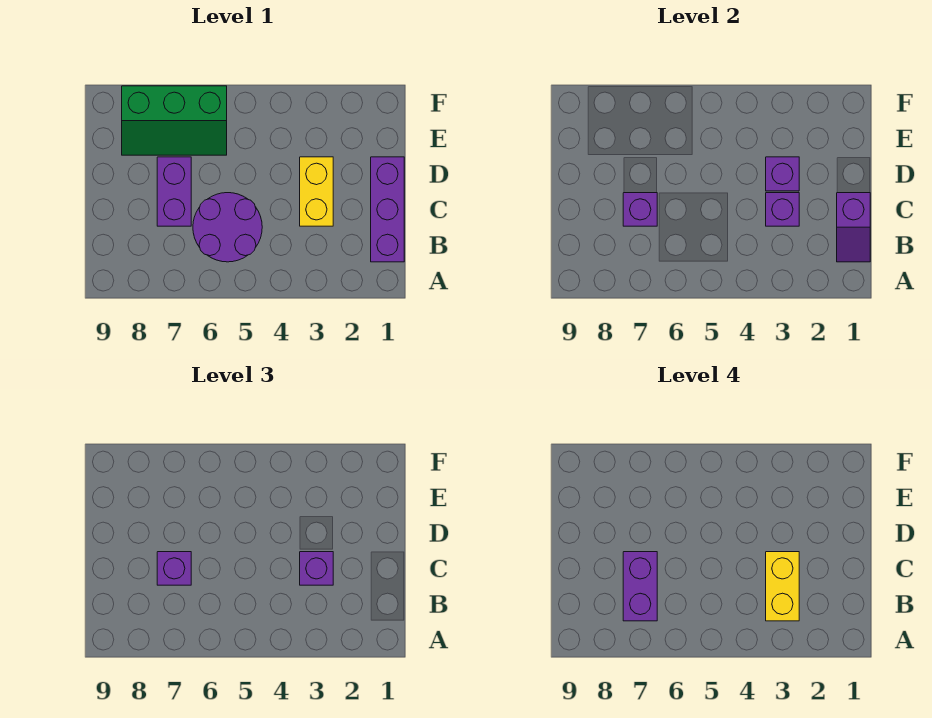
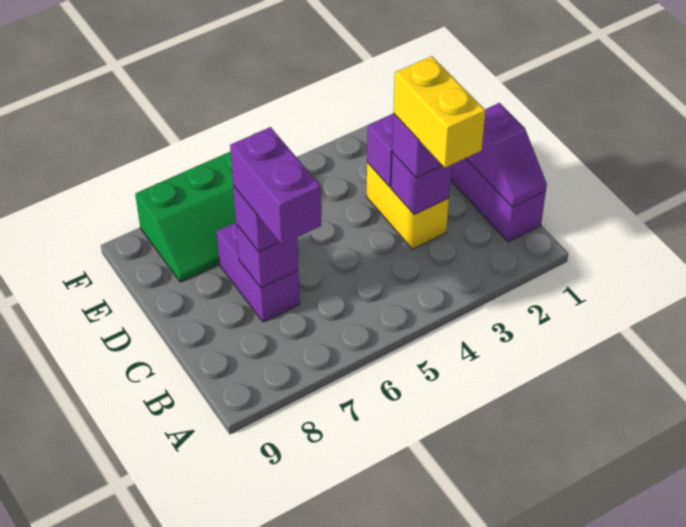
purple 2x2 round brick [193,193,262,262] -> none

